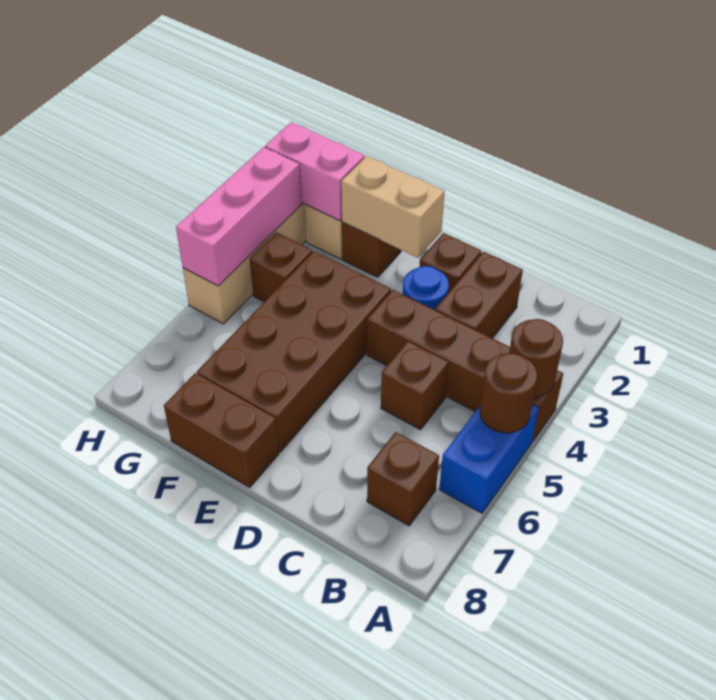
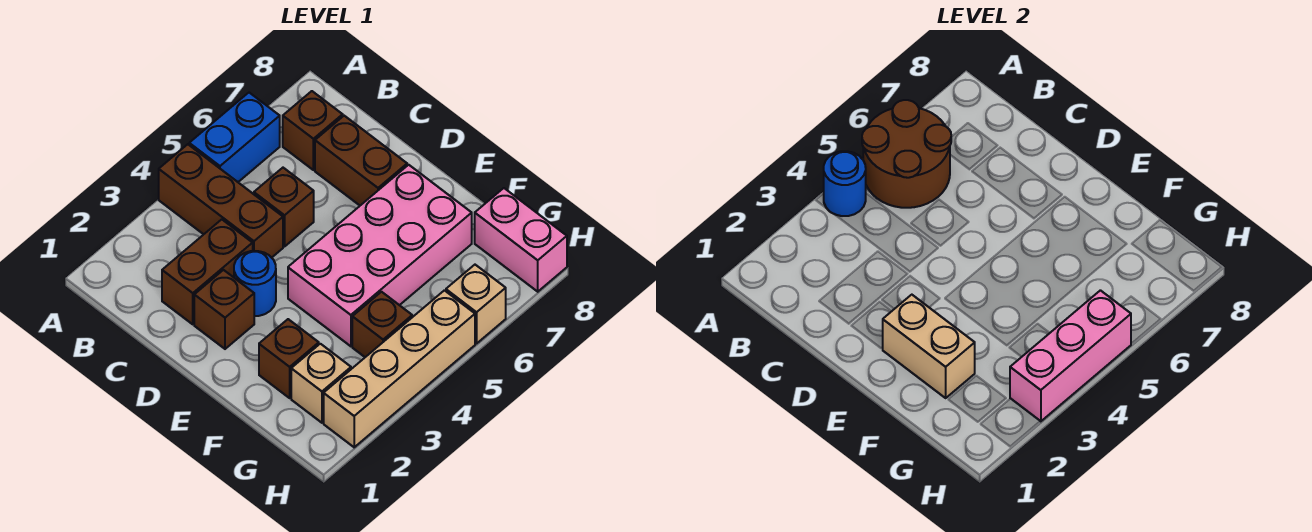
brown 1x4 brick [367,290,563,441] -> brown 1x3 brick [159,144,283,258]
brown 1x1 round brick [509,319,563,397] -> blue 1x1 round brick [824,151,866,216]
brown 1x1 round brick [480,353,537,433] -> brown 2x2 round brick [862,100,951,208]
brown 2x4 brick [197,251,391,452] -> pink 2x4 brick [288,165,472,346]
brown 1x2 brick [164,373,279,488] -> brown 1x2 brick moved to [315,116,407,205]
pink 1x2 brick [265,122,365,221] -> pink 1x2 brick moved to [475,188,567,292]
none -> tan 1x1 brick [446,265,506,343]

